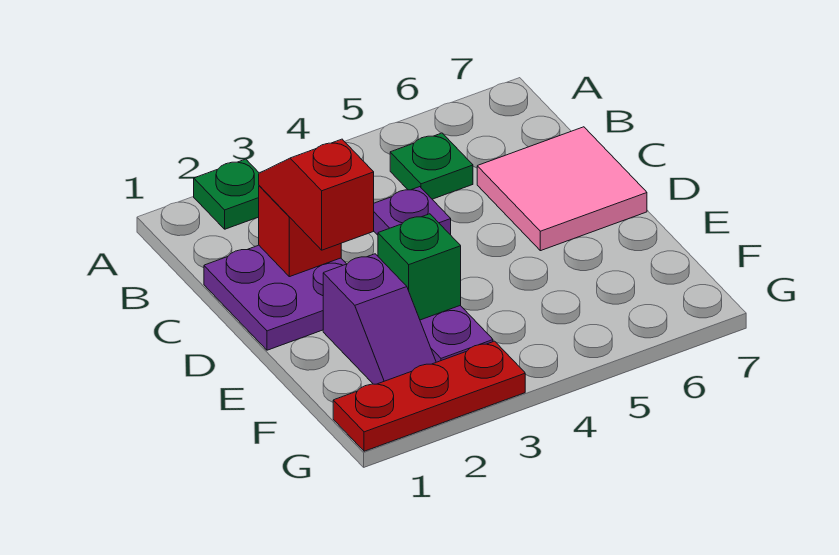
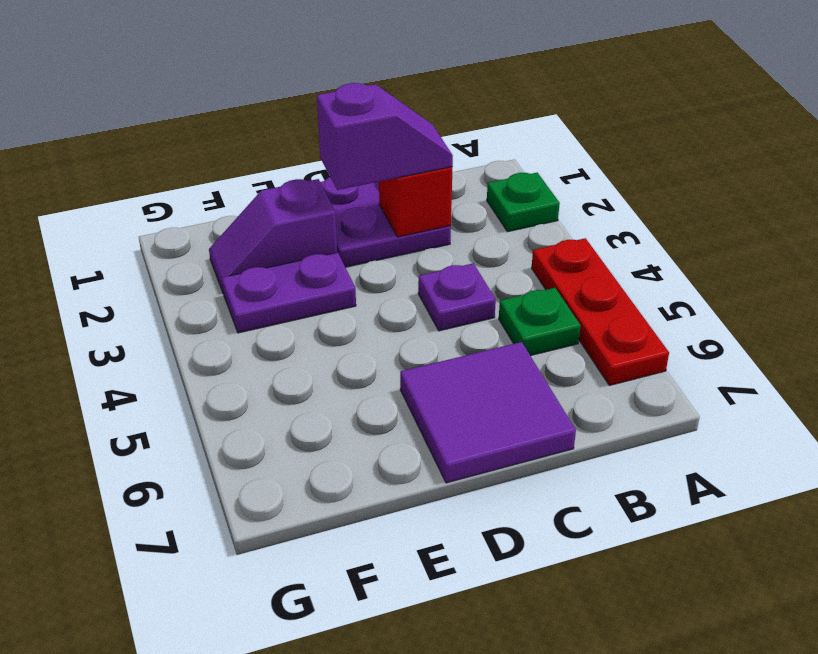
red 1x2 slope [259,139,374,250] -> purple 1x2 slope [317,83,453,190]
pink 2x2 tile [477,127,647,251] -> purple 2x2 tile [400,342,576,483]
green 1x1 brick [378,214,461,320] -> none
red 1x3 plate [333,341,525,451] -> red 1x3 plate moved to [532,238,669,385]

